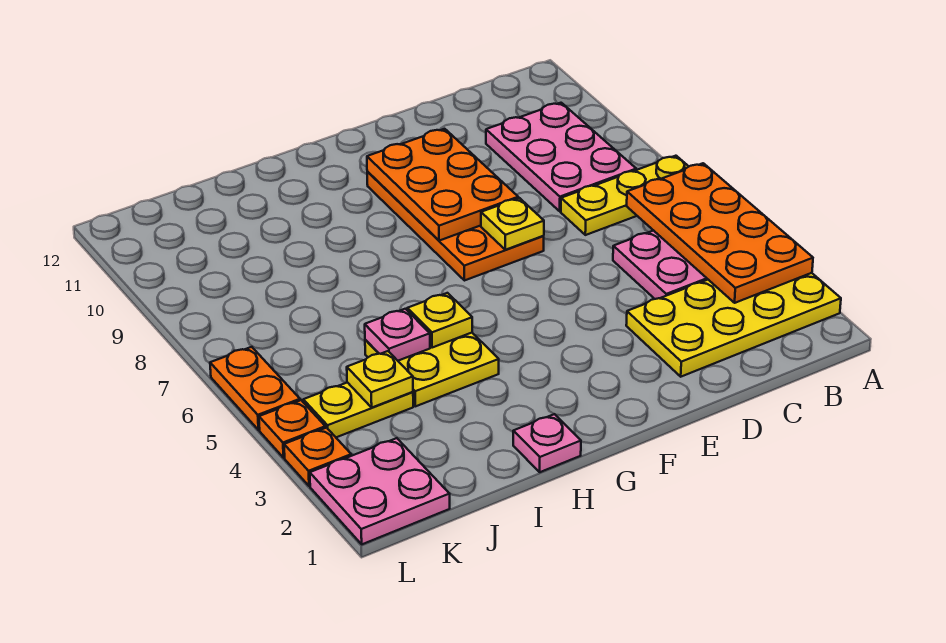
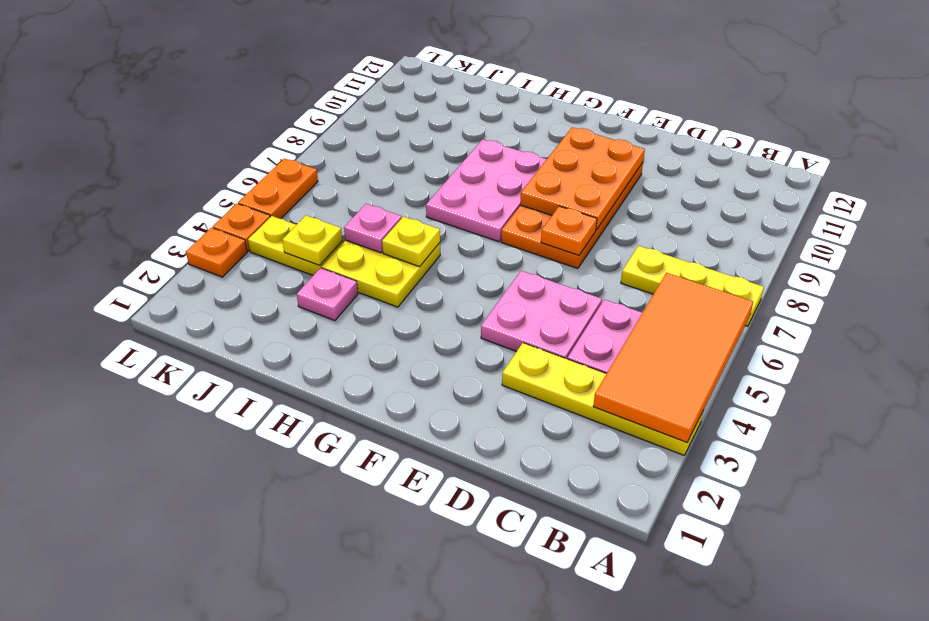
yellow 2x4 plate [626,273,841,377] -> yellow 1x4 plate [502,343,703,455]
orange 2x4 plate [627,163,813,303] -> orange 2x4 tile [593,273,753,443]
pink 2x3 plate [486,103,636,211] -> pink 2x3 plate moved to [426,139,547,242]
yellow 1x1 plate [481,198,544,250] -> orange 1x1 plate [541,206,597,255]
pink 1x1 plate [513,414,581,472] -> pink 1x1 plate moved to [297,268,358,321]
pink 2x2 plate [310,438,450,544] -> pink 2x2 plate moved to [481,271,602,359]

